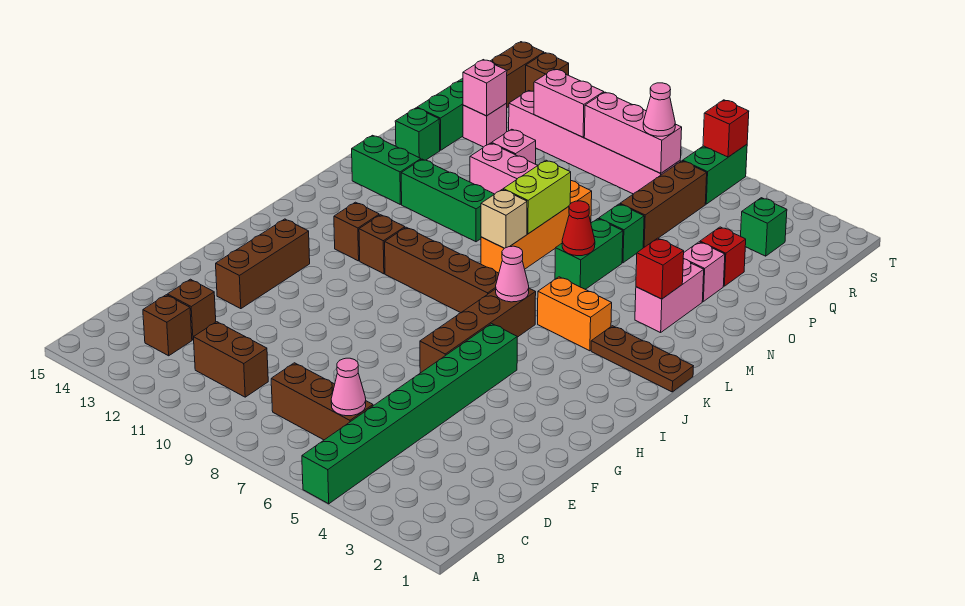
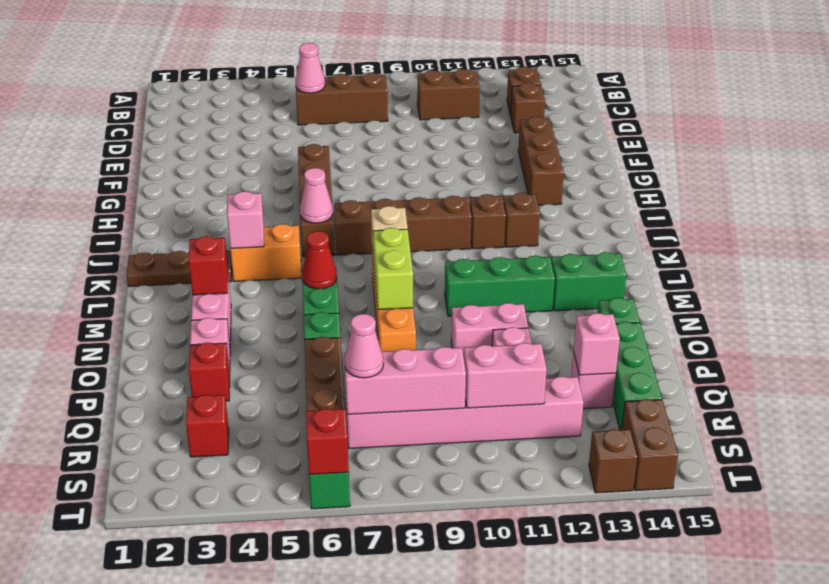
green 1x8 brick [302,324,517,504] -> none
none -> pink 1x1 brick [227,191,264,248]
green 1x1 brick [741,198,787,256] -> red 1x1 brick [186,395,229,457]

